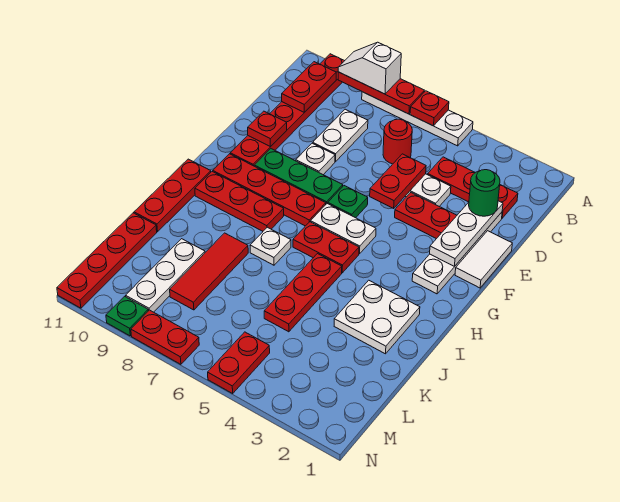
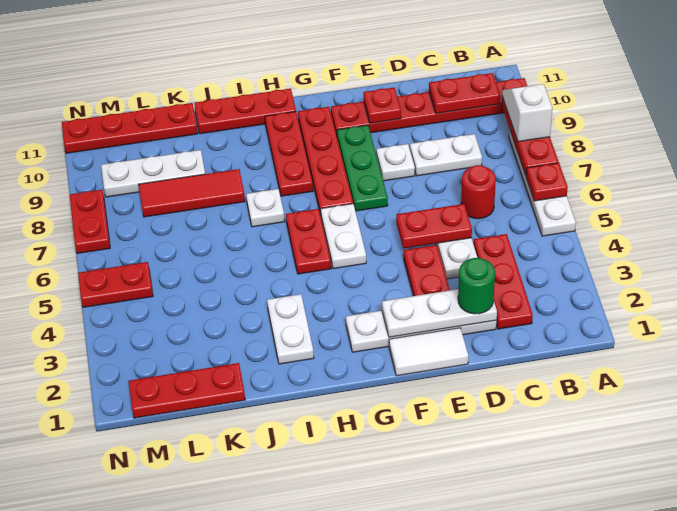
green 1x1 plate [328,186,368,218] -> none
white 2x2 plate [334,280,420,354] -> white 1x2 plate [267,294,314,364]
red 1x3 plate [264,254,342,332] -> red 1x3 plate moved to [128,363,245,418]
green 1x1 plate [106,296,148,336] -> none

